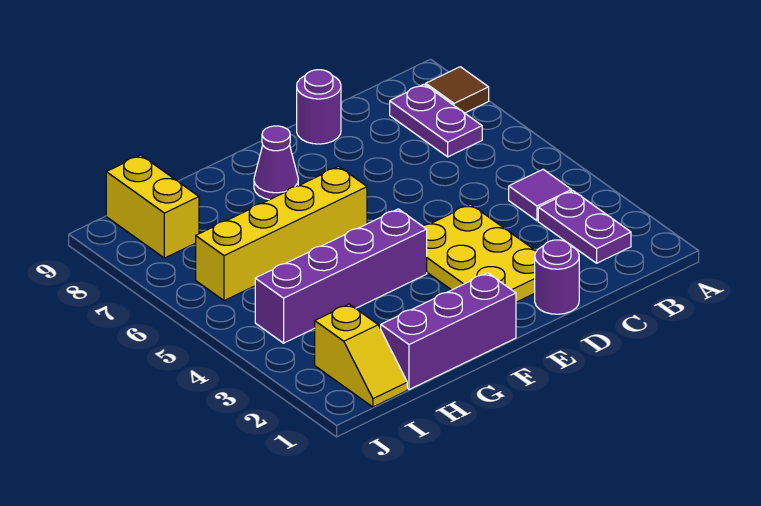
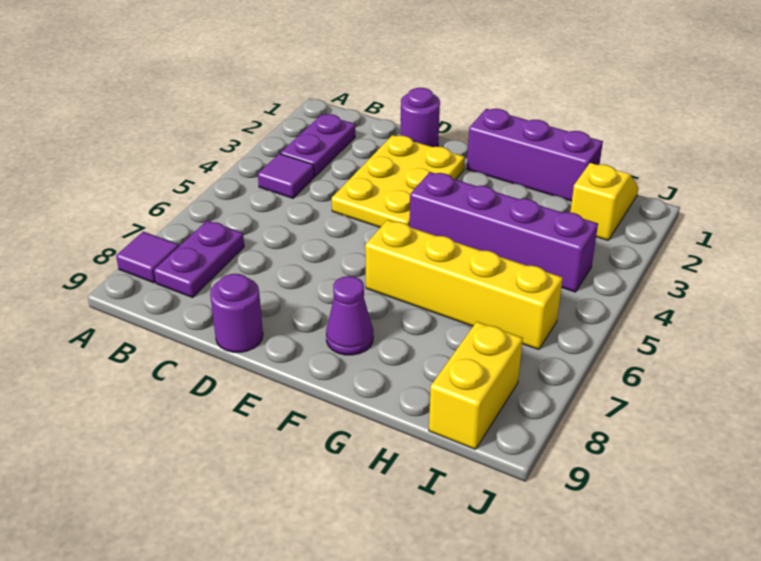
brown 1x1 tile [426,67,489,113] -> purple 1x1 tile [116,232,179,283]

